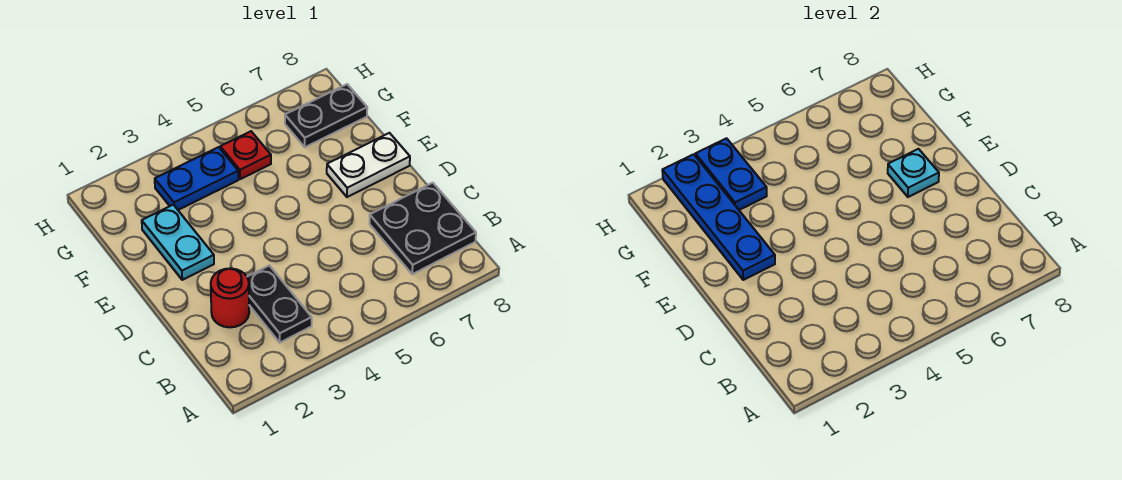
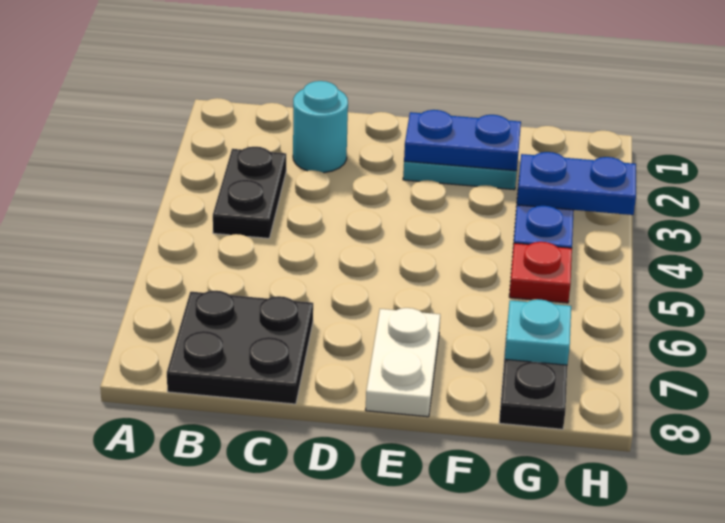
black 1x2 plate [247,265,312,342] -> black 1x2 plate turned to [213,147,286,238]
red 1x1 round brick [211,268,249,327] -> cyan 1x1 round brick [293,81,348,173]
blue 1x4 plate [662,154,775,280] -> blue 1x2 plate [404,110,521,171]
cyan 1x1 plate [888,149,939,197] -> cyan 1x1 plate moved to [505,299,571,365]

